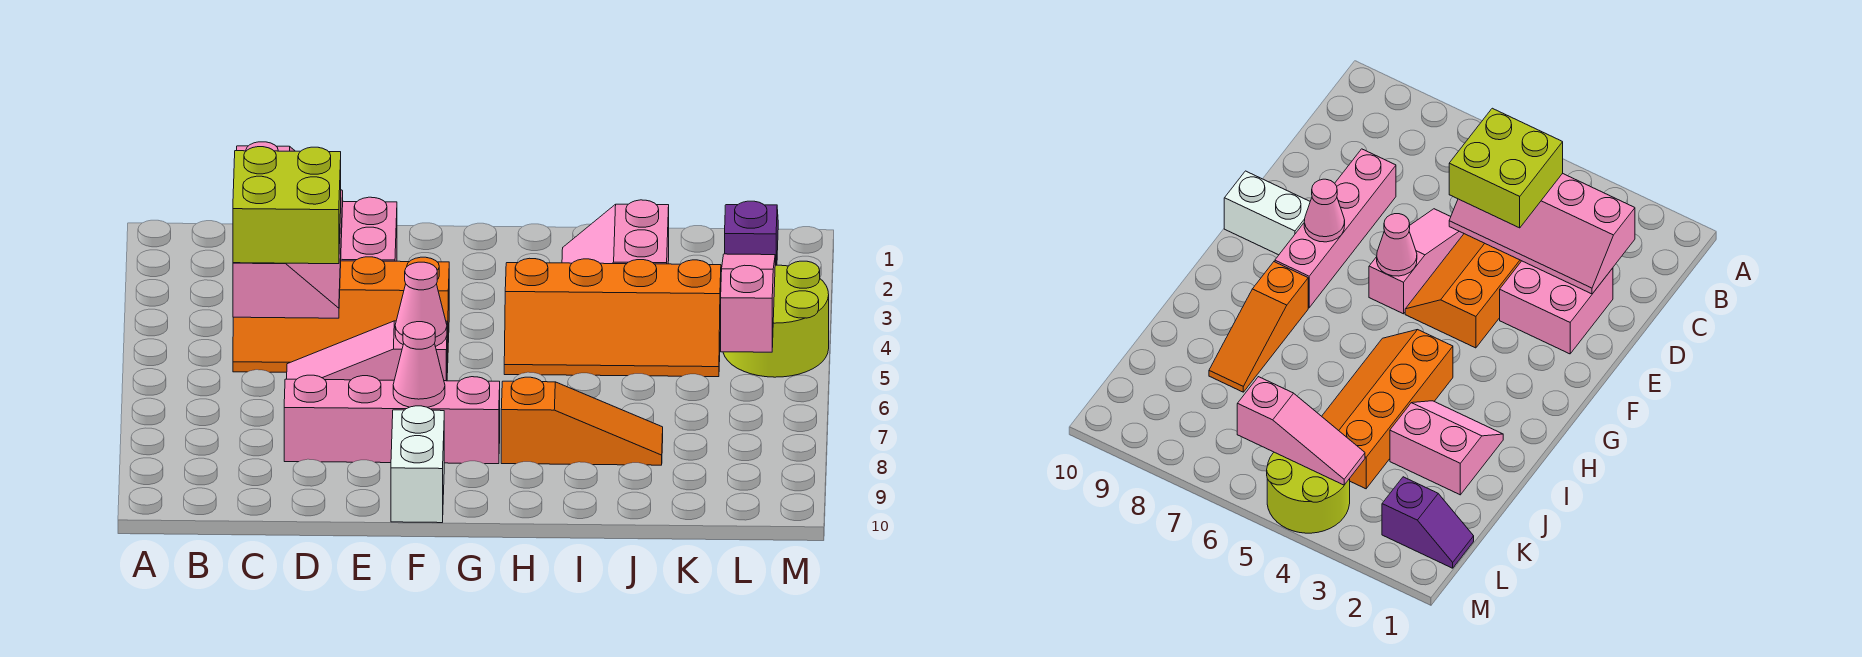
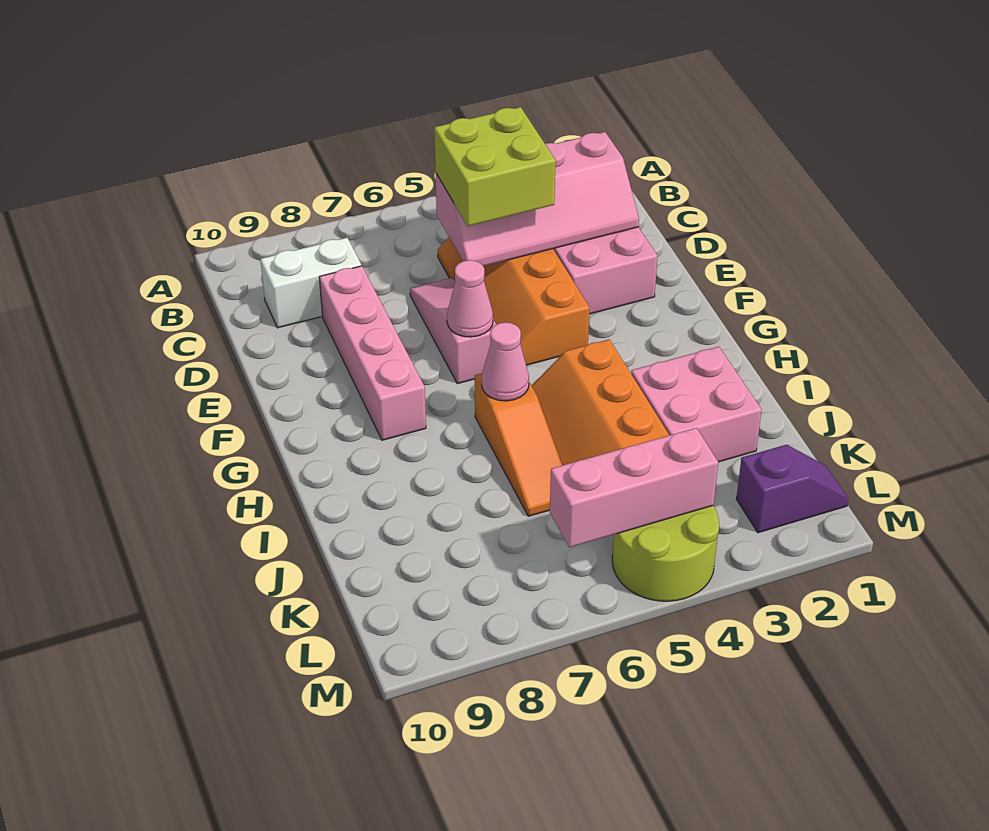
pink 1x1 cone [393,322,445,407] -> pink 1x1 cone moved to [481,322,529,401]
white 1x2 brick [391,406,444,523] -> white 1x2 brick moved to [260,238,361,328]
orange 1x3 slope [501,377,663,465] -> orange 1x3 slope moved to [475,373,562,516]
pink 2x2 slope [562,200,669,264] -> pink 2x2 brick [631,347,762,462]
pink 1x3 slope [721,254,775,352] -> pink 1x3 brick [550,428,718,548]

